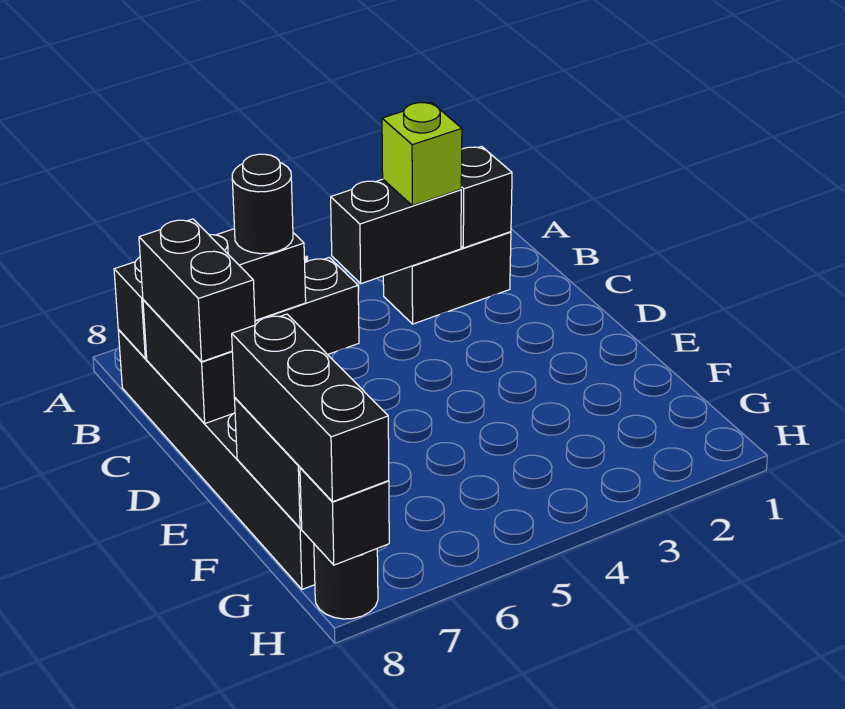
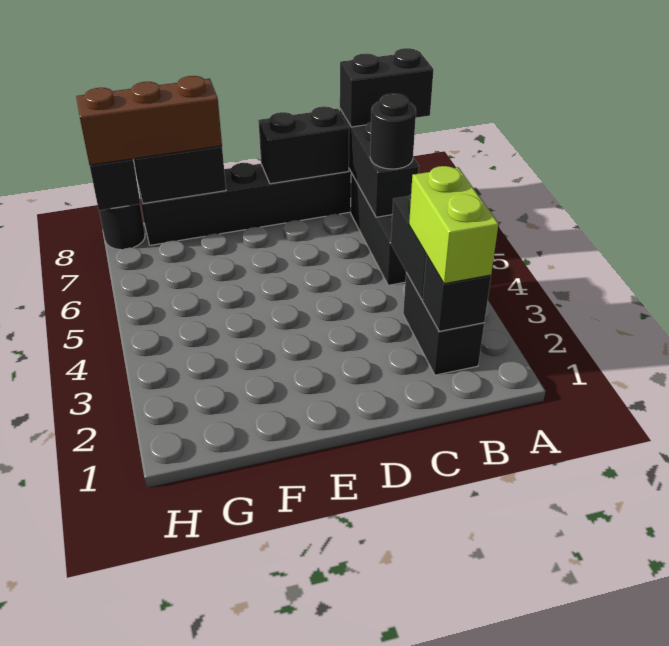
lime 1x1 brick [382,102,462,206] -> lime 1x2 brick [409,166,498,284]
black 1x2 brick [139,219,255,361] -> black 1x2 brick moved to [340,48,434,127]
black 1x3 brick [232,314,389,502] -> brown 1x3 brick [76,76,222,165]

